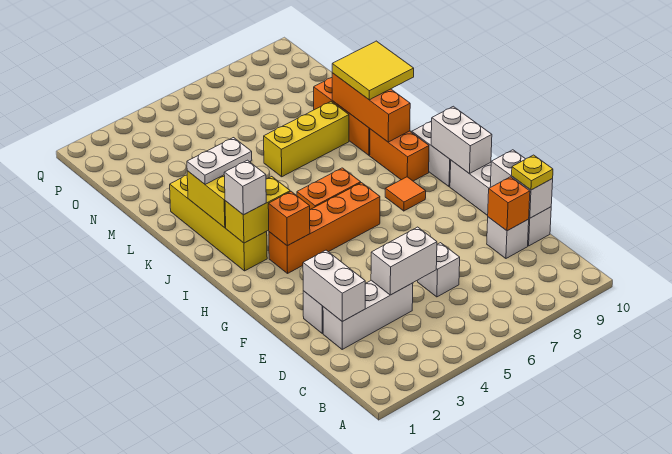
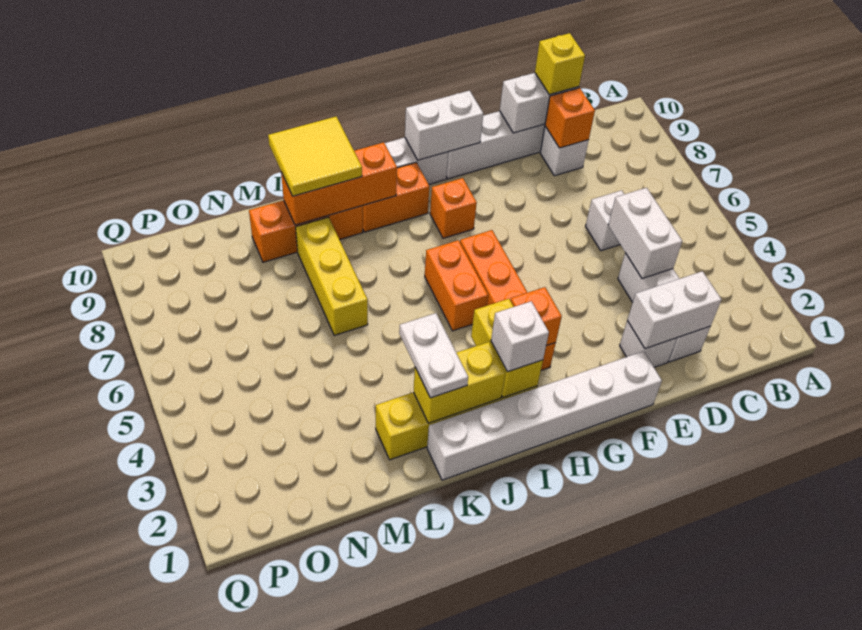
yellow 1x1 plate [512,155,553,190] -> yellow 1x1 brick [535,33,585,95]
none -> white 1x6 brick [427,351,662,480]
orange 1x1 tile [385,177,426,211] -> orange 1x1 brick [430,178,477,238]

